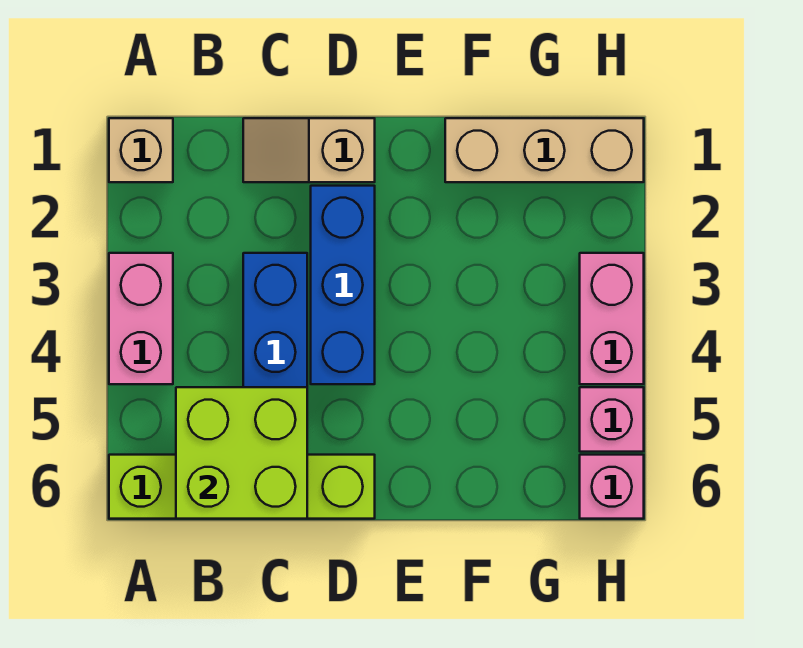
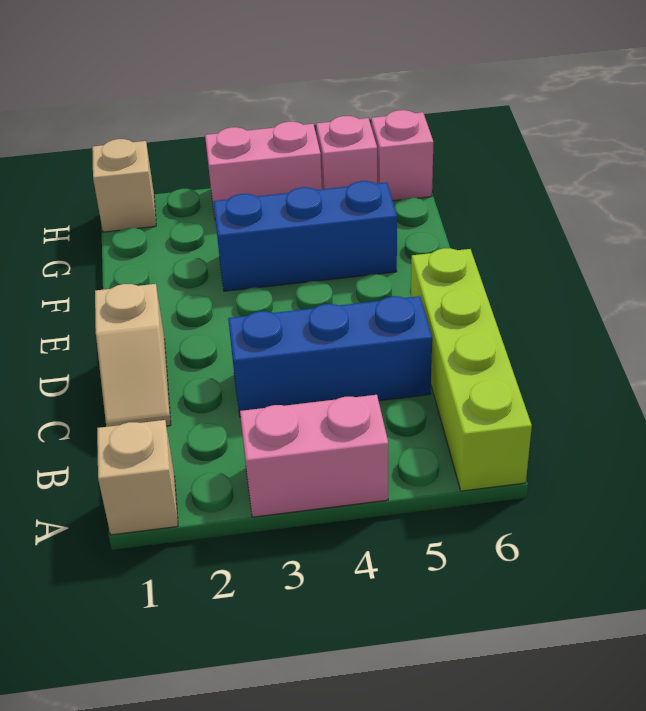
lime 2x2 brick [176,387,307,519] -> none
blue 1x3 brick [311,186,375,384] -> blue 1x3 brick moved to [213,181,397,291]
tan 1x3 brick [445,118,644,182] -> tan 1x1 brick [92,139,156,232]

